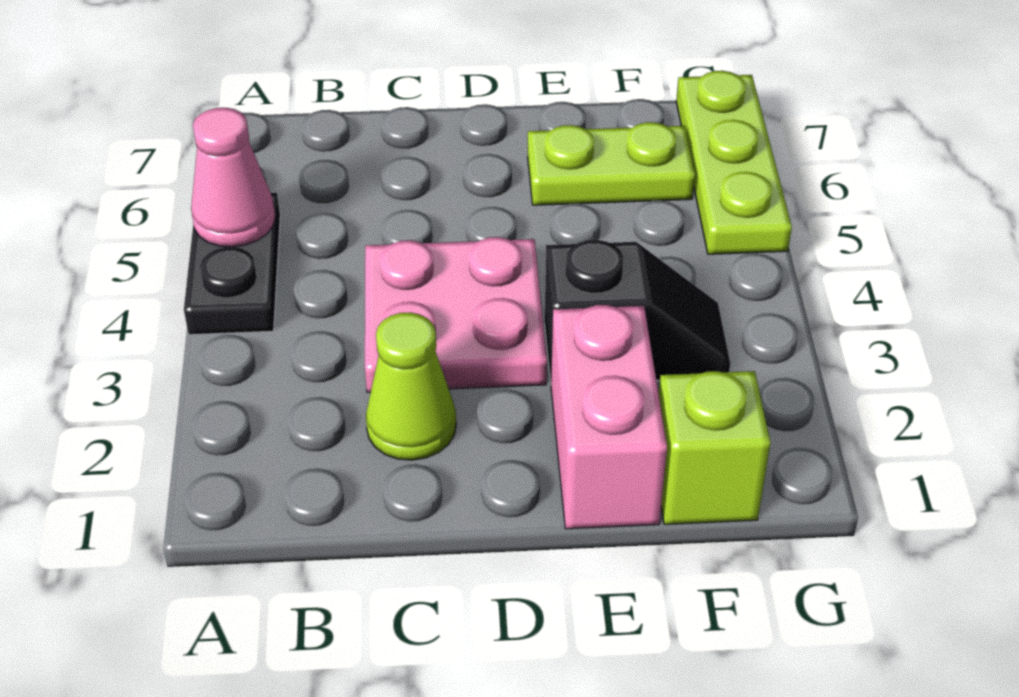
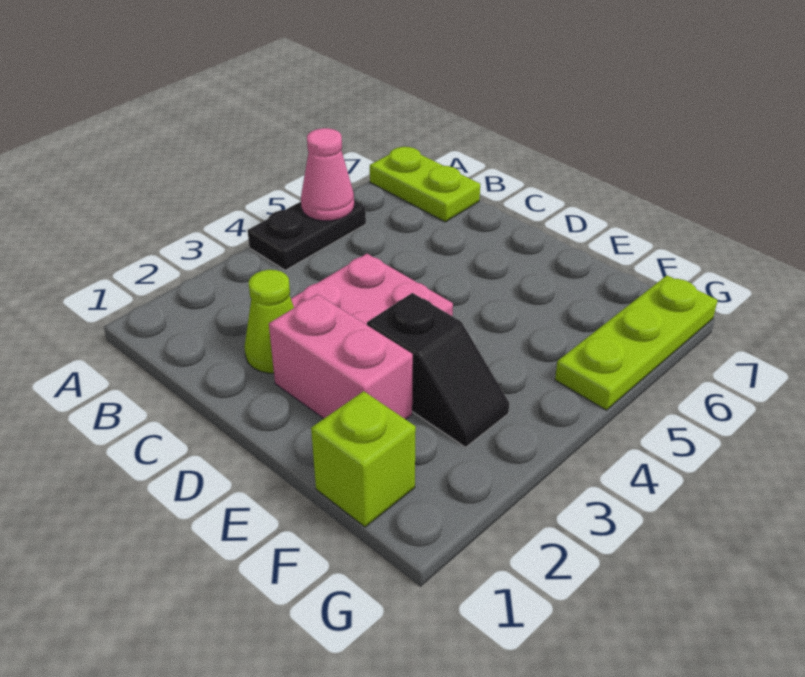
pink 1x2 brick [551,305,667,529] -> pink 1x2 brick turned to [269,294,413,419]
lime 1x2 plate [528,122,695,205] -> lime 1x2 plate moved to [370,147,480,222]

